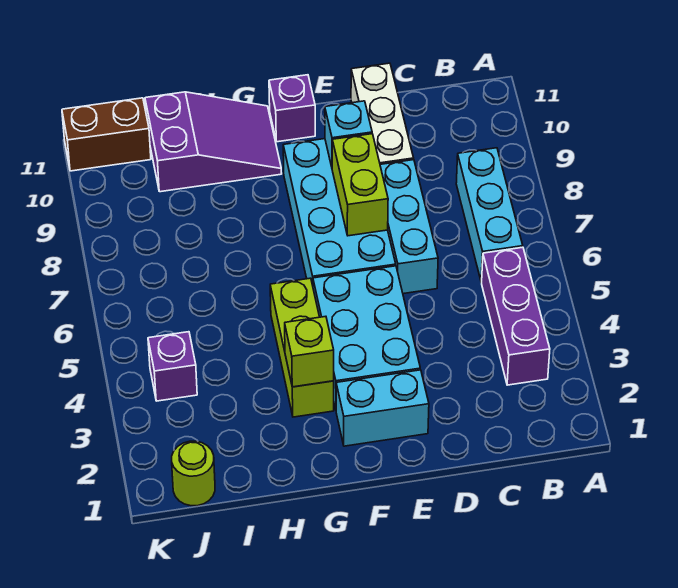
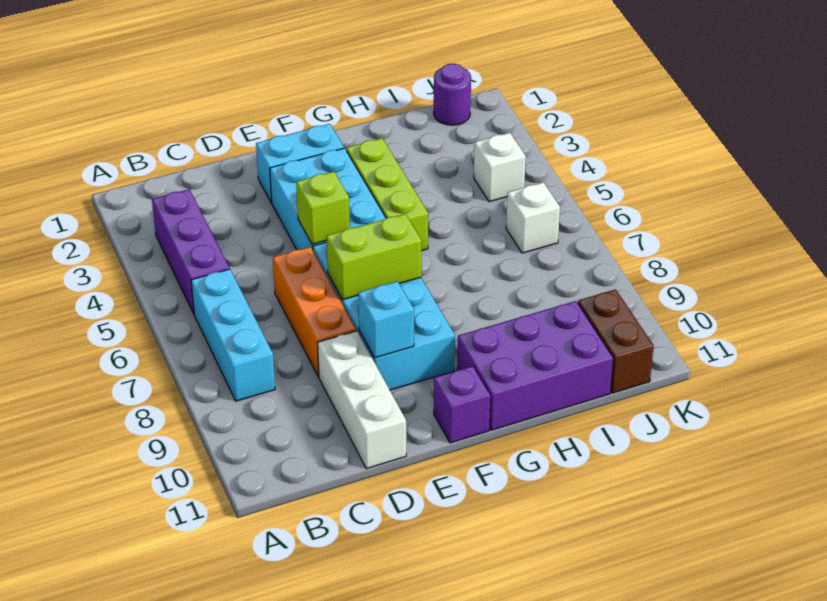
cyan 1x3 brick [380,160,438,294] -> orange 1x3 brick [273,247,356,377]
lime 1x2 brick [332,134,388,236] -> lime 1x2 brick turned to [326,214,421,300]
lime 1x1 brick [285,316,334,387] -> lime 1x1 brick moved to [296,172,350,244]
purple 2x3 slope [145,92,282,192] -> purple 2x3 brick [457,301,613,430]
lime 1x1 round brick [172,441,215,506] -> purple 1x1 round brick [434,64,471,125]
purple 1x1 brick [148,332,197,401] -> white 1x1 brick [474,133,526,202]
none -> white 1x1 brick [506,182,560,253]
brown 1x2 brick [62,98,151,171] -> brown 1x2 brick turned to [578,289,654,393]

